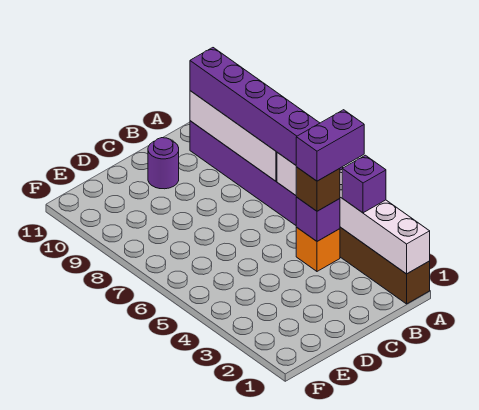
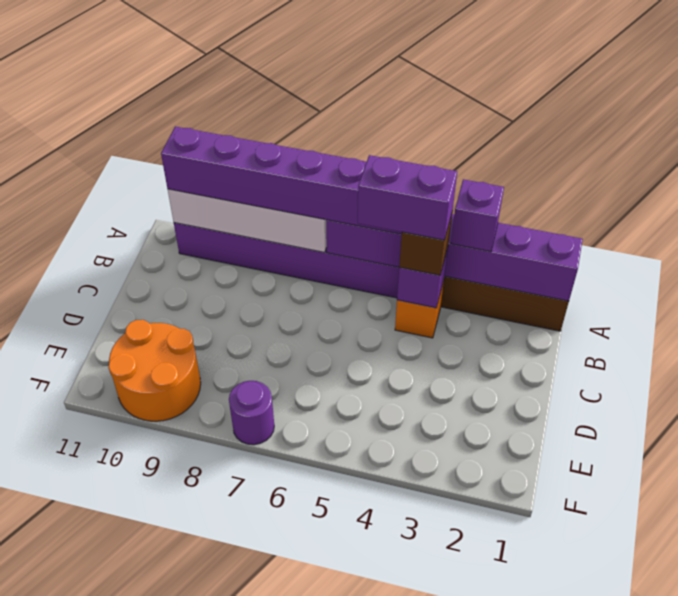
white 1x6 brick [277,153,430,274] -> purple 1x6 brick [326,214,583,301]
purple 1x2 brick [296,110,364,181] -> purple 1x2 brick turned to [358,155,457,240]
purple 1x1 round brick [148,138,179,189] -> purple 1x1 round brick moved to [229,381,274,445]
none -> orange 2x2 round brick [108,320,201,421]

